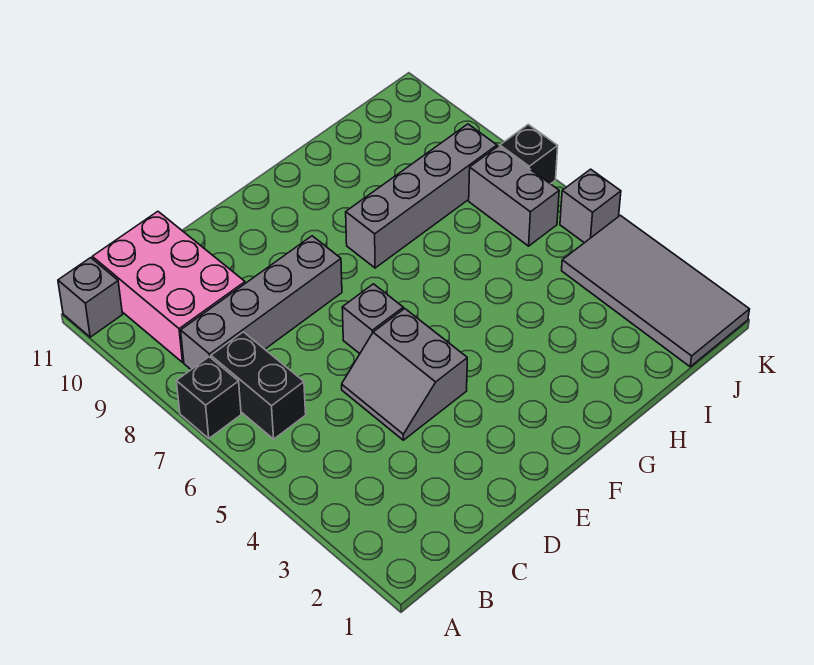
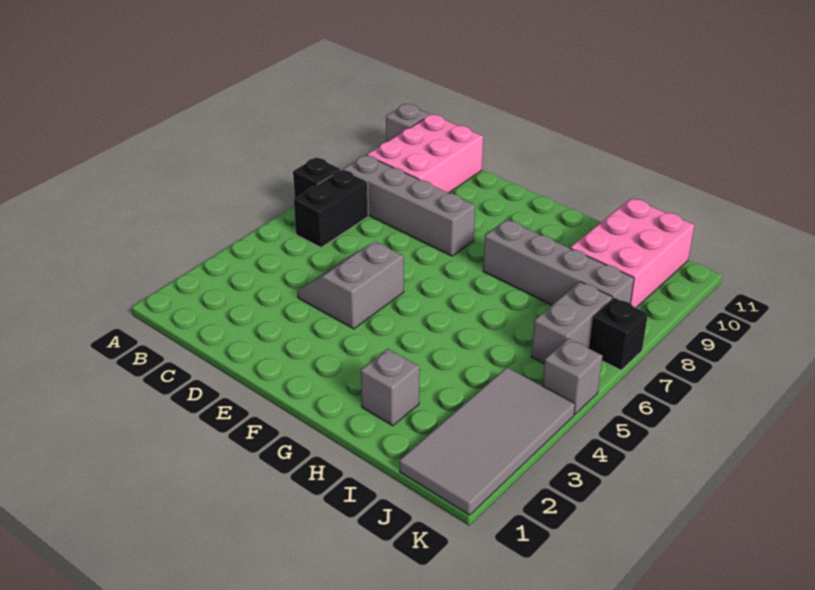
grey 1x1 brick [342,284,403,354] -> grey 1x1 brick moved to [361,349,420,426]
none -> pink 2x3 brick [570,198,694,308]

